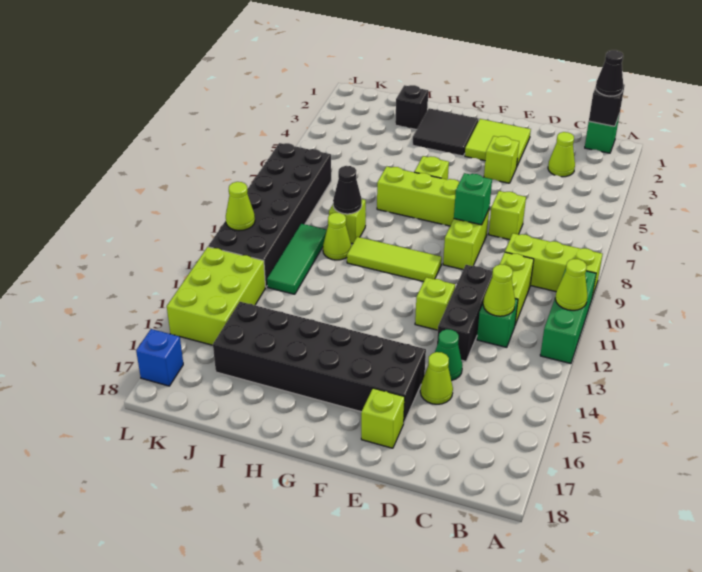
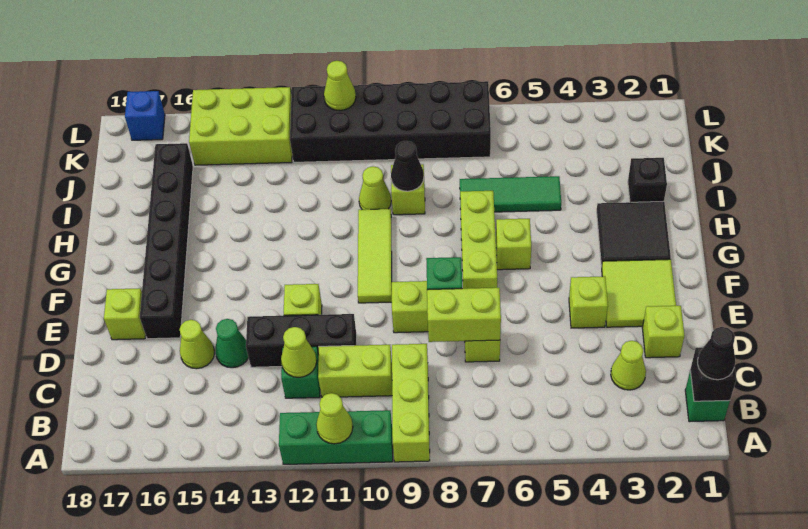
none -> lime 1x1 brick [642,306,684,358]
none -> lime 1x2 brick [427,288,501,342]
black 2x6 brick [213,302,426,422] -> black 1x6 brick [140,143,193,339]
green 1x3 tile [267,224,327,294] -> green 1x3 tile moved to [460,176,561,212]

